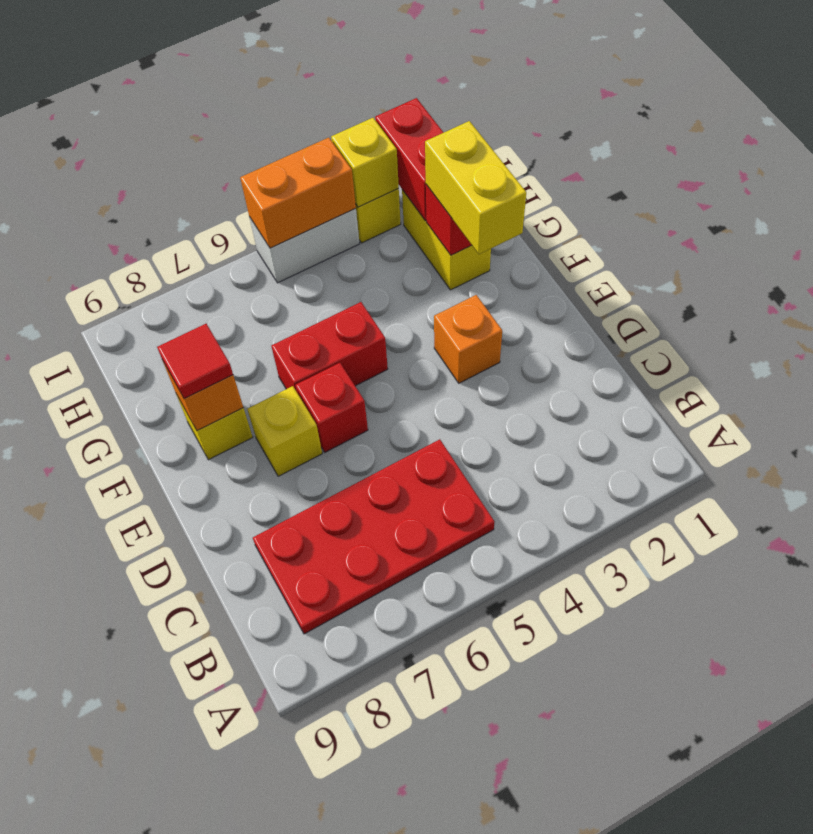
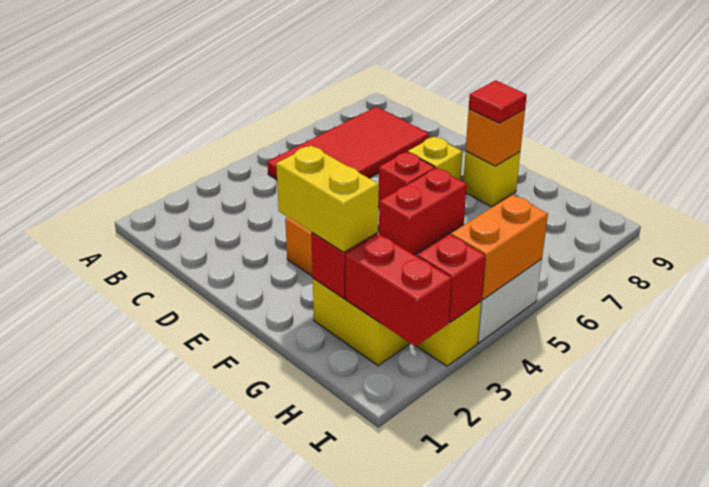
red 2x4 plate [253,439,494,634] -> red 2x4 tile [267,107,429,179]
yellow 1x1 brick [331,118,399,207] -> red 1x1 brick [417,234,485,322]

